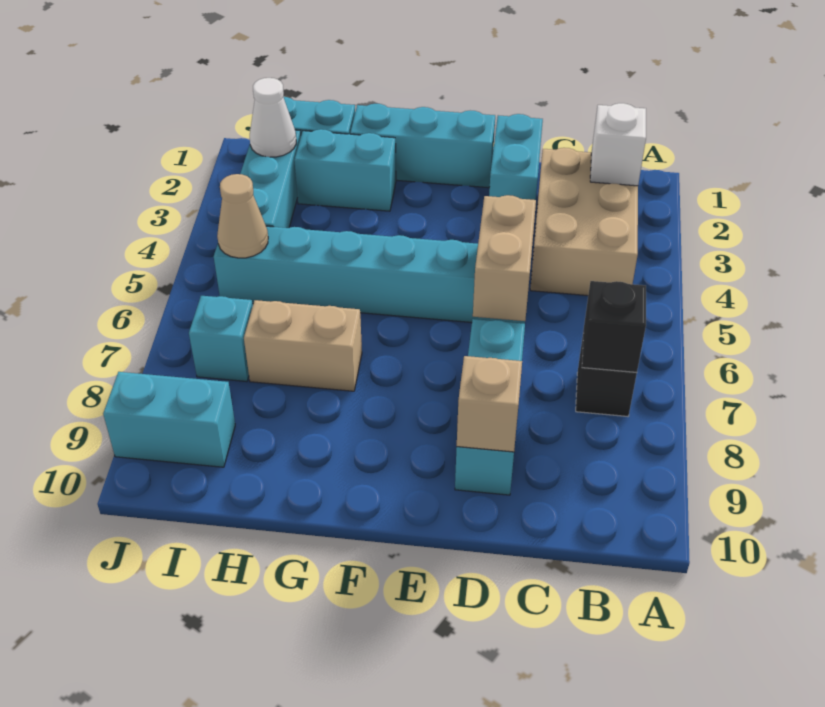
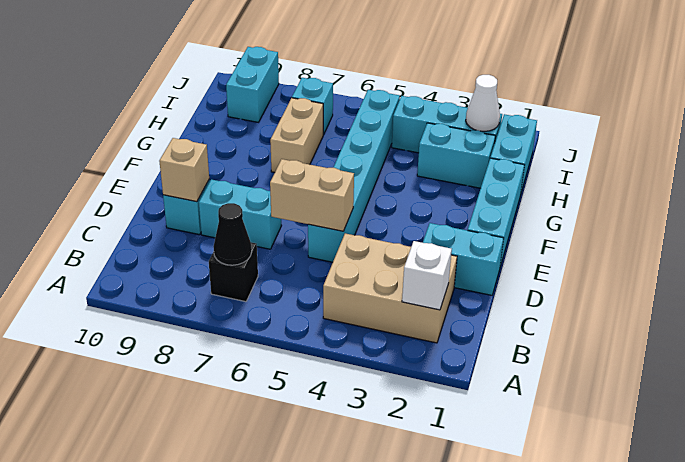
black 1x1 brick [582,281,646,372] -> black 1x1 cone [213,203,252,265]
cyan 1x2 brick [294,129,396,211] -> cyan 1x2 brick turned to [417,123,495,188]
tan 1x1 cone [217,174,268,258] -> none

